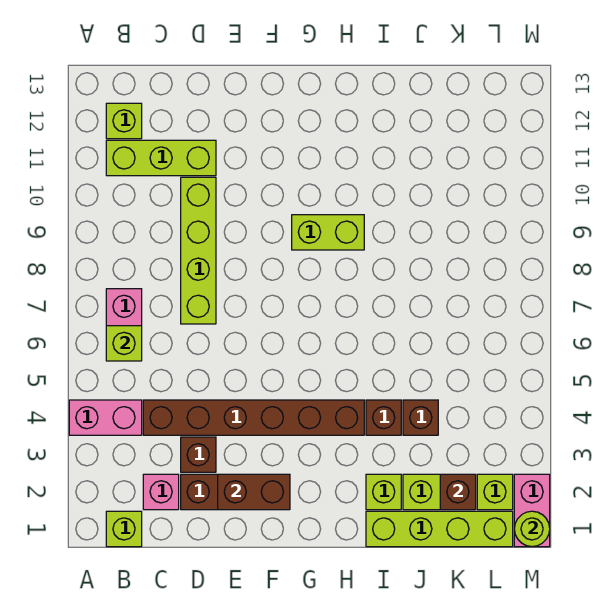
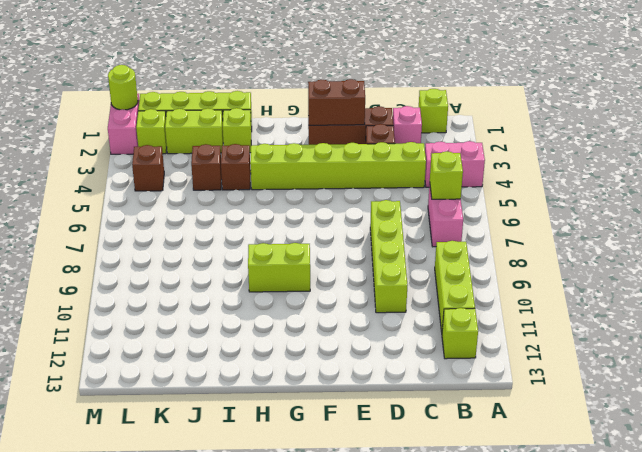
lime 1x3 brick [106,140,216,176] -> lime 1x3 brick turned to [435,241,475,332]
brown 1x6 brick [143,400,364,435] -> lime 1x6 brick [250,142,426,190]
brown 1x1 brick [440,474,476,510] -> brown 1x1 brick moved to [132,145,164,191]

